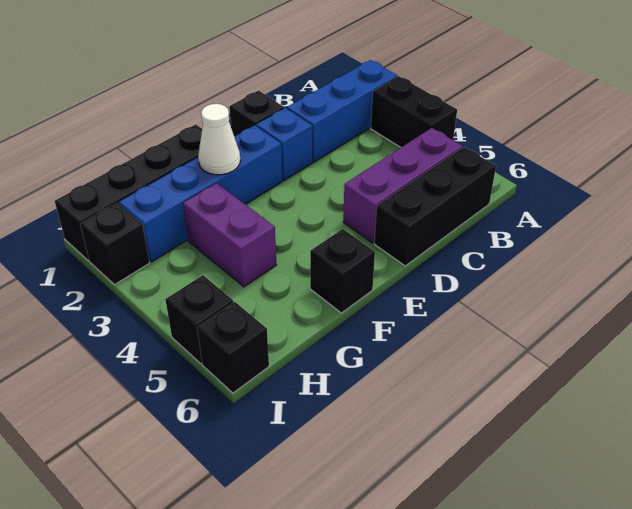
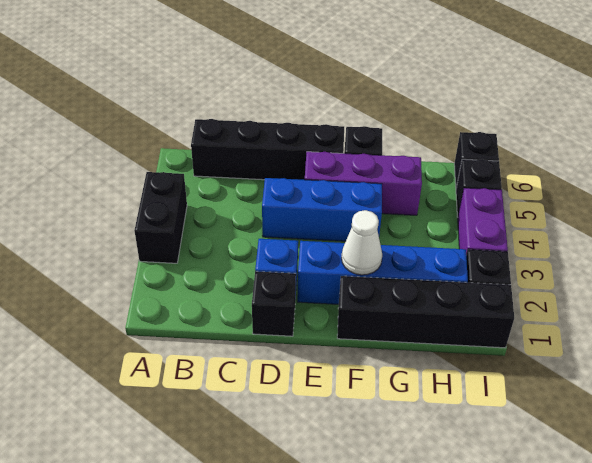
blue 1x3 brick [287,60,397,162] -> blue 1x3 brick moved to [262,178,382,241]
purple 1x3 brick [343,128,462,243] -> purple 1x3 brick moved to [305,152,422,215]
black 1x3 brick [374,147,496,266] -> black 1x4 brick [191,119,344,180]
purple 1x2 brick [183,183,276,287] -> purple 1x2 brick moved to [458,188,508,255]

